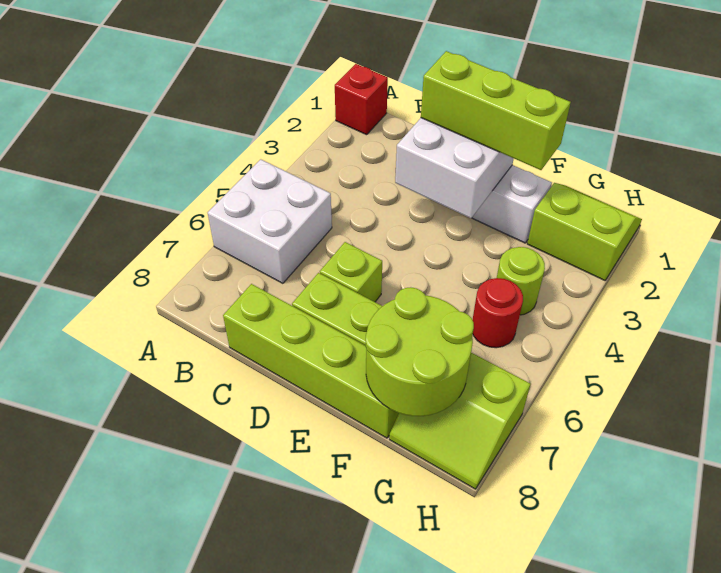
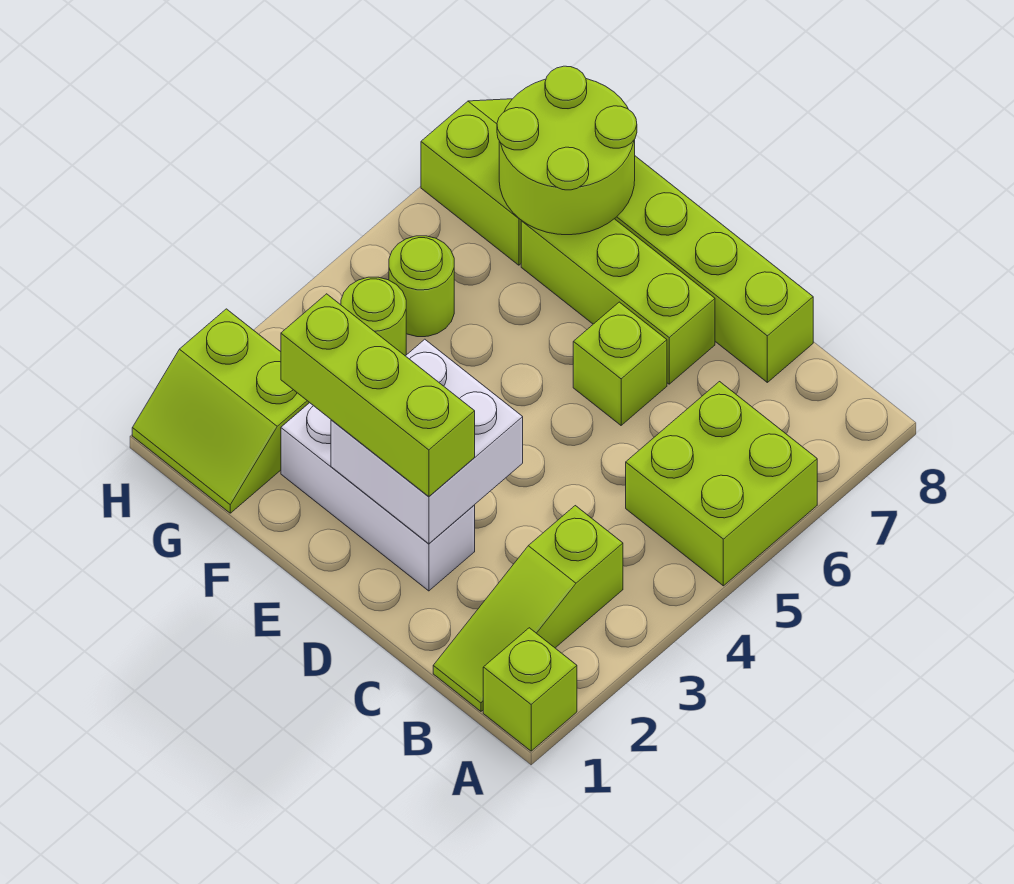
red 1x1 brick [335,64,388,135] -> lime 1x1 brick [483,628,577,751]
white 2x2 brick [208,159,332,283] -> lime 2x2 brick [626,382,817,586]
none -> lime 1x3 slope [433,506,623,711]
red 1x1 round brick [472,278,523,348] -> lime 1x1 round brick [389,236,454,337]

